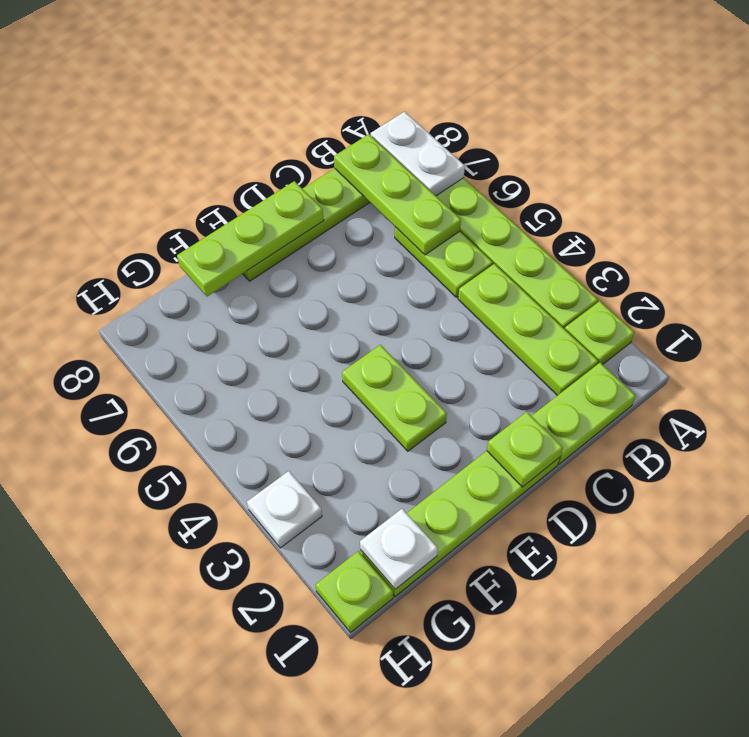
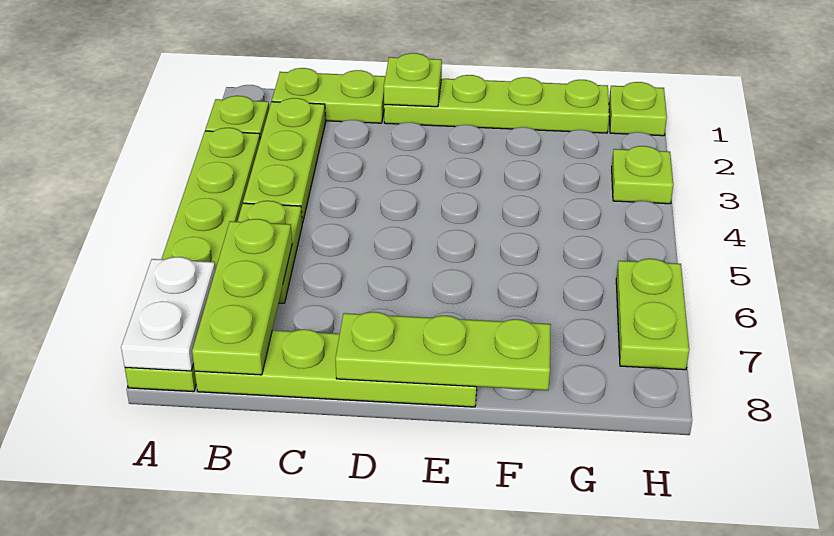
lime 1x2 plate [342,345,447,451] -> lime 1x2 plate moved to [616,259,689,370]
white 1x1 plate [360,509,438,589] -> none
white 1x1 plate [247,471,322,548] -> lime 1x1 plate [612,146,673,204]

